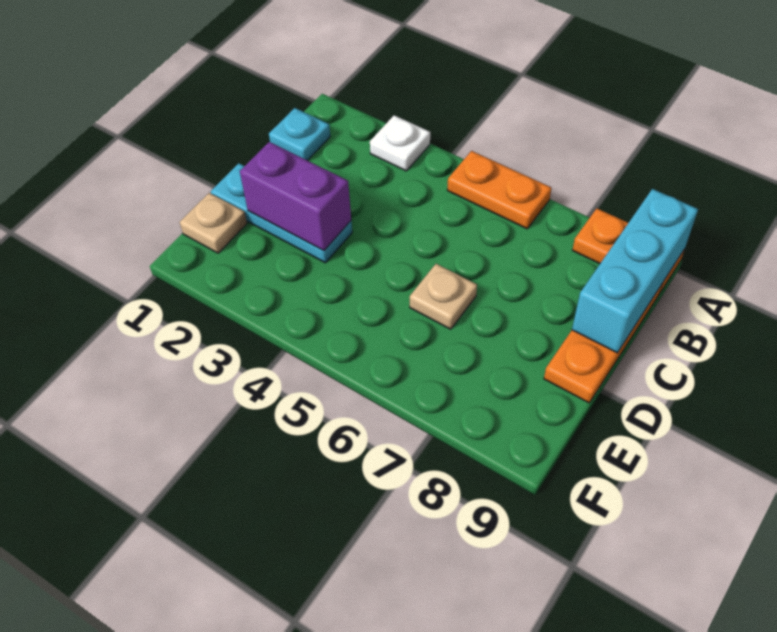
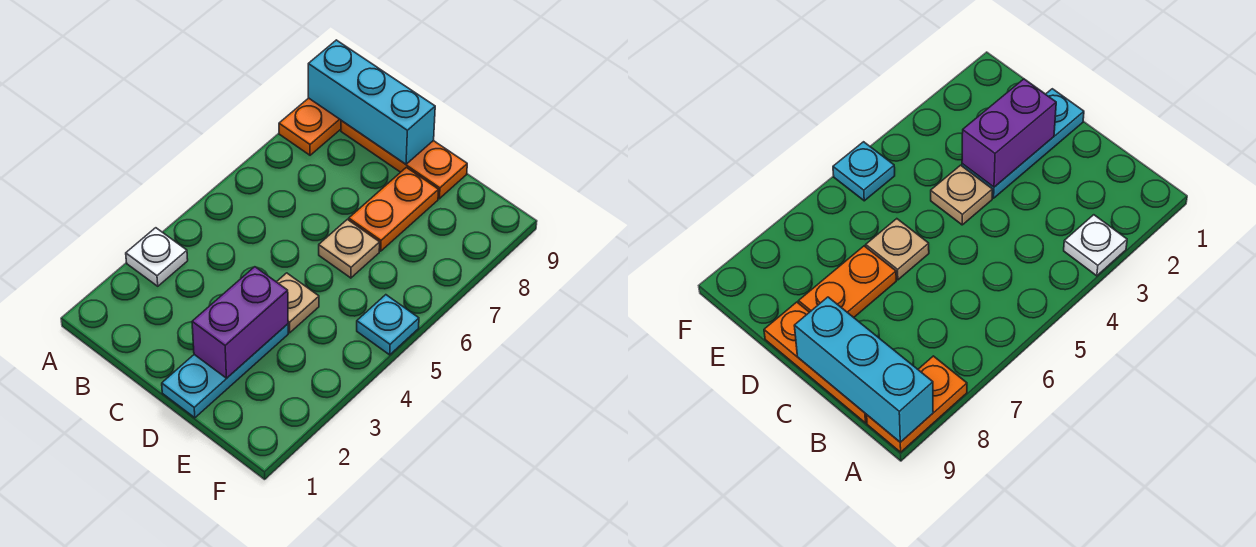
orange 1x2 plate [447,151,551,229] -> orange 1x2 plate moved to [349,167,439,251]
cyan 1x1 plate [269,108,330,161] -> cyan 1x1 plate moved to [357,295,419,355]
tan 1x1 plate [180,193,247,253] -> tan 1x1 plate moved to [277,273,319,333]

